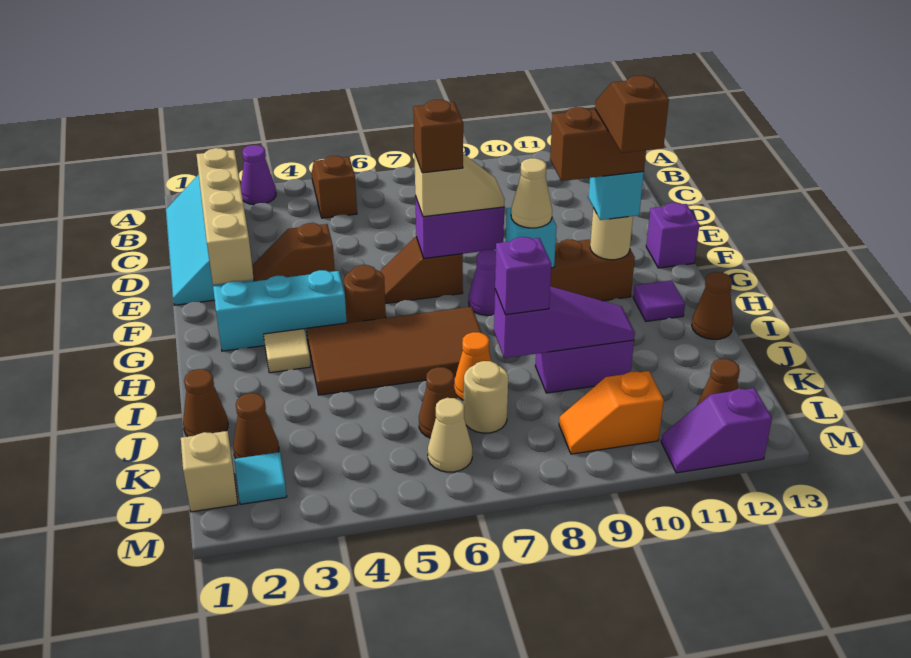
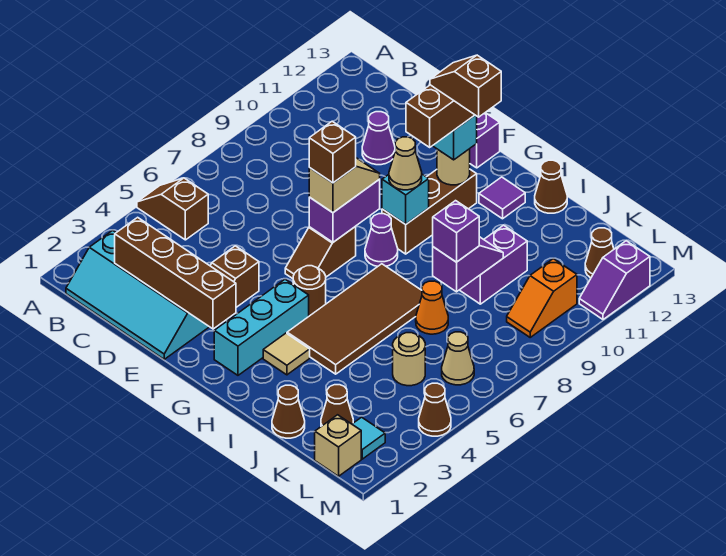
purple 1x1 cone [241,145,276,205] -> purple 1x1 cone moved to [362,112,395,165]
tan 1x4 brick [196,148,254,285] -> brown 1x4 brick [115,217,236,329]
purple 1x3 slope [494,286,635,358] -> purple 1x2 slope [433,237,503,292]
brown 1x1 cone [419,367,457,438] -> brown 1x1 cone moved to [419,383,451,436]
tan 1x1 round brick [464,361,508,433] -> tan 1x1 round brick moved to [393,333,425,386]

